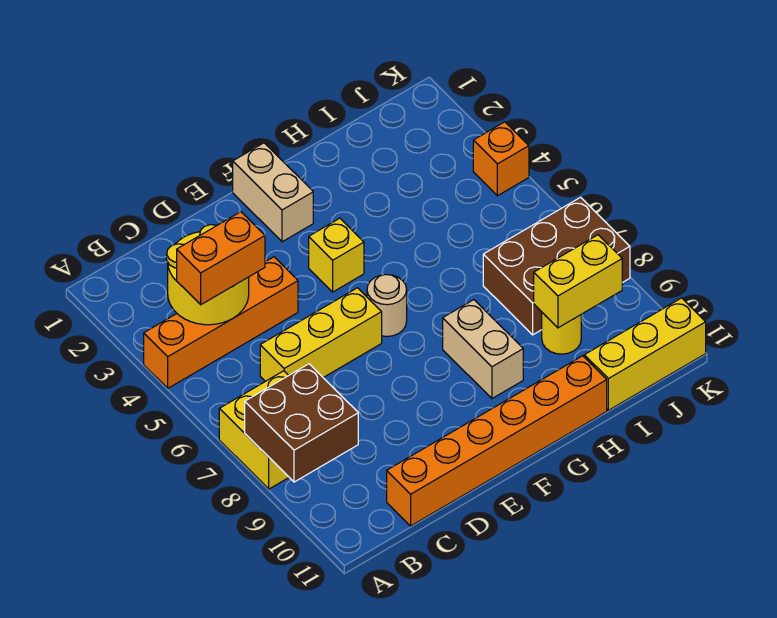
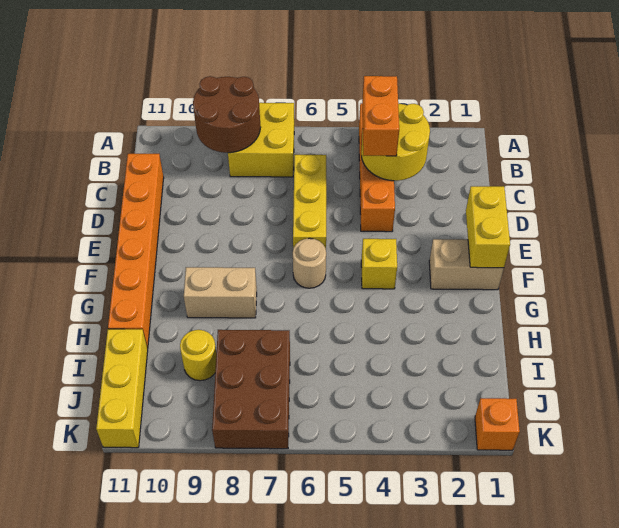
brown 2x2 brick [245,364,358,482] -> brown 2x2 round brick [193,76,261,153]
yellow 1x2 brick [534,235,622,328] -> yellow 1x2 brick moved to [466,186,510,268]
orange 1x1 brick [473,122,529,196] -> orange 1x1 brick moved to [475,398,520,450]

